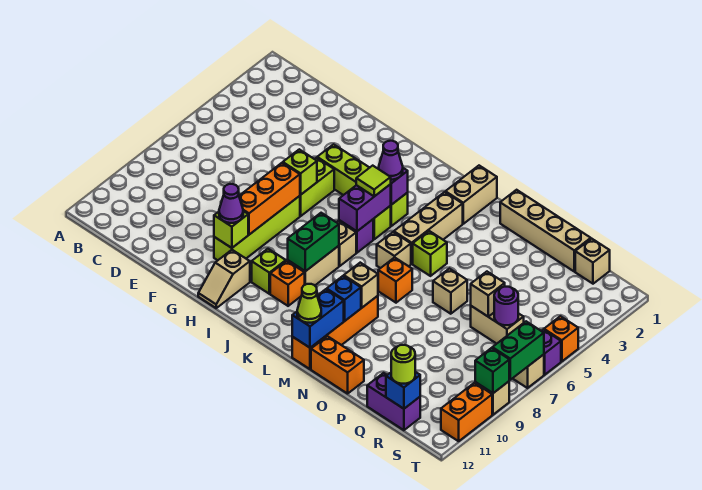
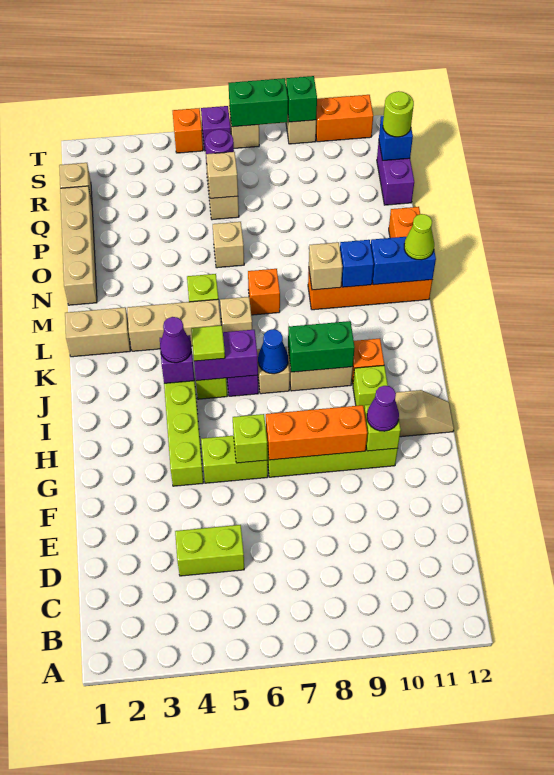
none -> lime 1x2 brick [175,525,244,576]
none -> blue 1x1 cone [258,329,288,374]

